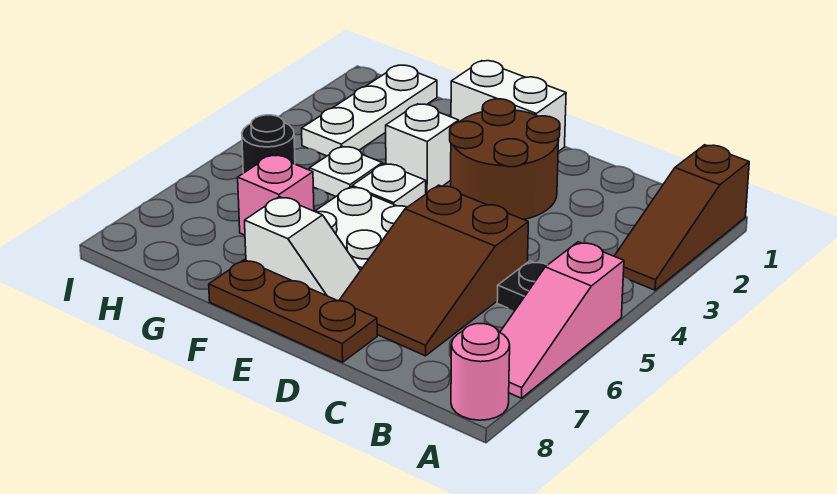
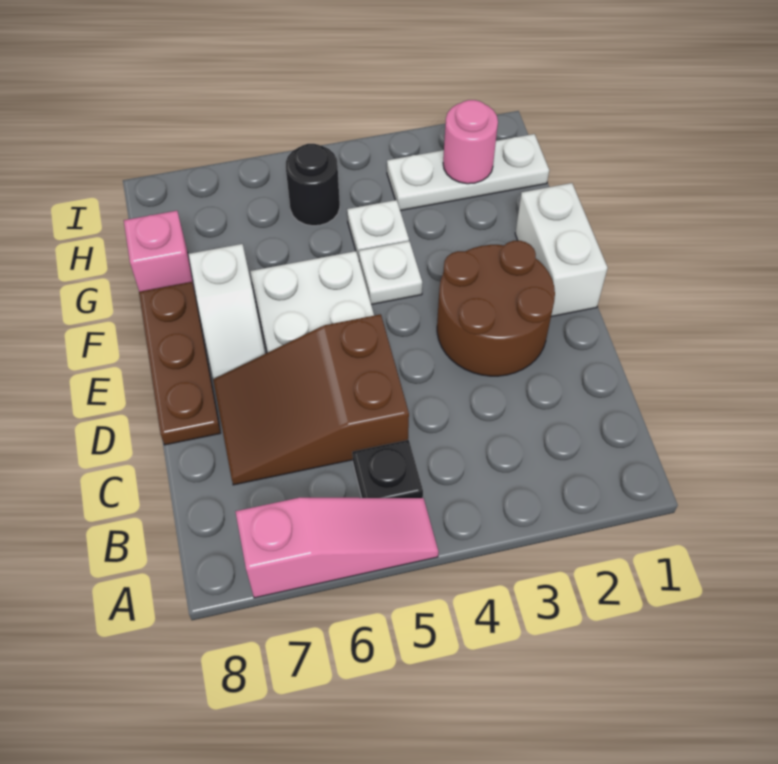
brown 1x3 slope [614,145,749,290] -> none
pink 1x3 slope [500,242,624,398] -> pink 1x3 slope turned to [235,498,438,598]
pink 1x1 round brick [451,324,510,420] -> pink 1x1 round brick moved to [443,100,498,184]
white 1x1 brick [386,104,459,194] -> none
pink 1x1 brick [238,155,314,235] -> pink 1x1 brick moved to [124,211,194,292]

